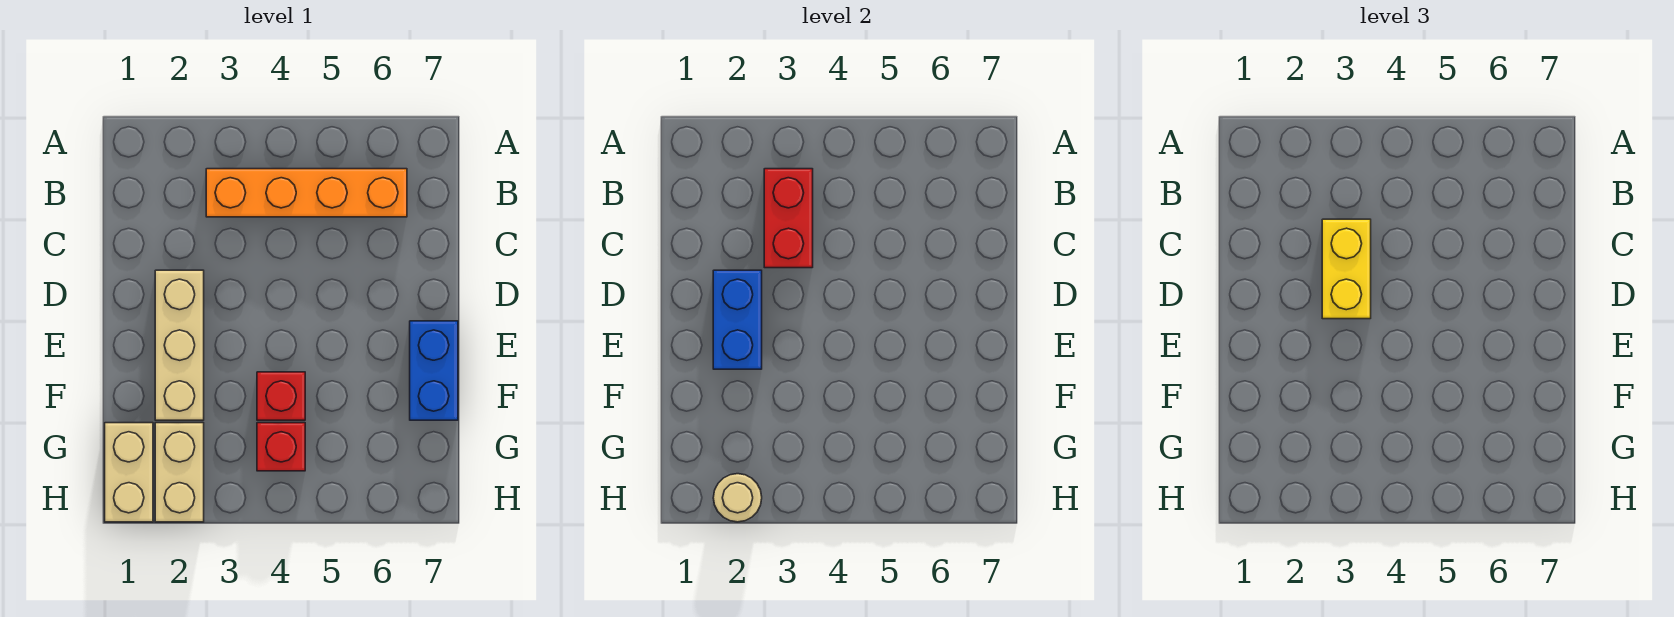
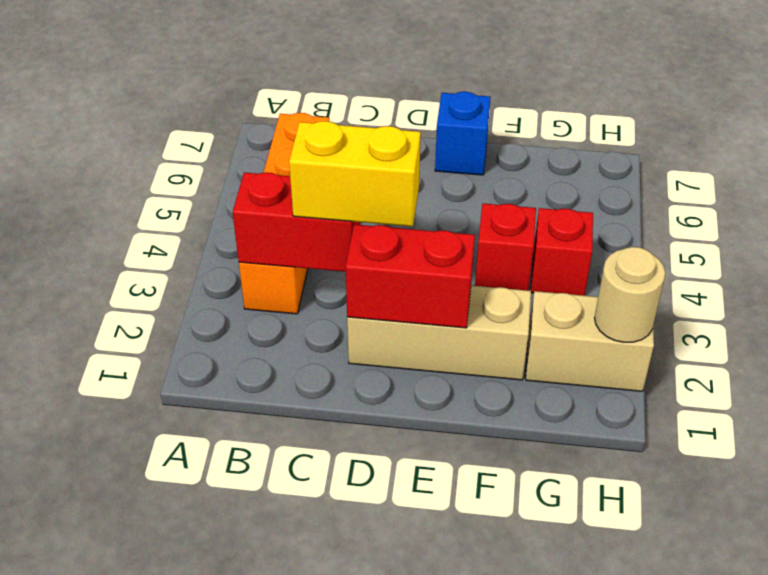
blue 1x2 brick [713,270,762,369] -> red 1x2 brick [346,224,475,328]
blue 1x2 brick [410,321,458,420] -> blue 1x1 brick [435,92,490,175]
tan 1x2 brick [105,423,153,522] -> none

